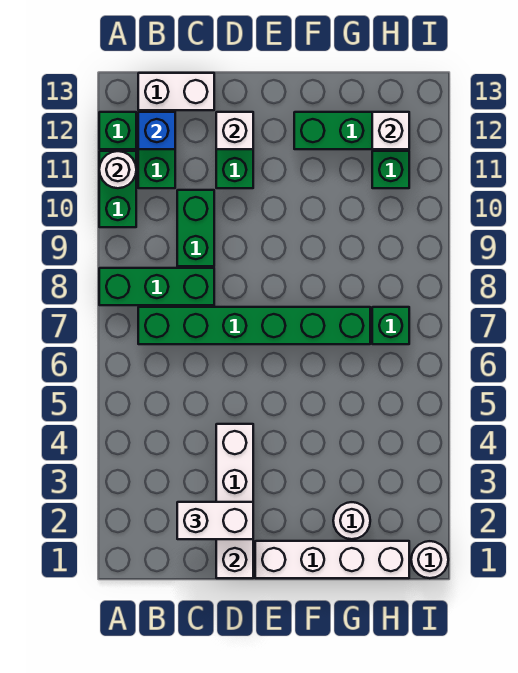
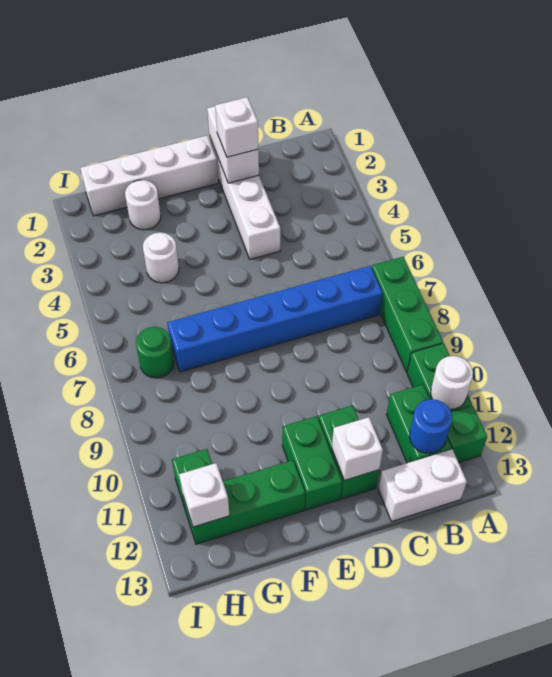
green 1x3 brick [99,268,214,305] -> green 1x3 brick turned to [372,257,443,372]
green 1x6 brick [138,307,370,344] -> blue 1x6 brick [167,266,382,372]
blue 1x1 brick [138,112,175,149] -> blue 1x1 round brick [409,399,452,453]
white 1x2 brick [177,502,253,539] -> white 1x1 brick [215,97,258,157]
green 1x2 brick [177,190,214,266] -> green 1x2 brick moved to [282,416,342,510]
green 1x1 brick [372,307,409,344] -> green 1x1 round brick [136,327,174,378]
white 1x1 round brick [411,541,448,578] -> white 1x1 round brick moved to [143,232,179,283]

